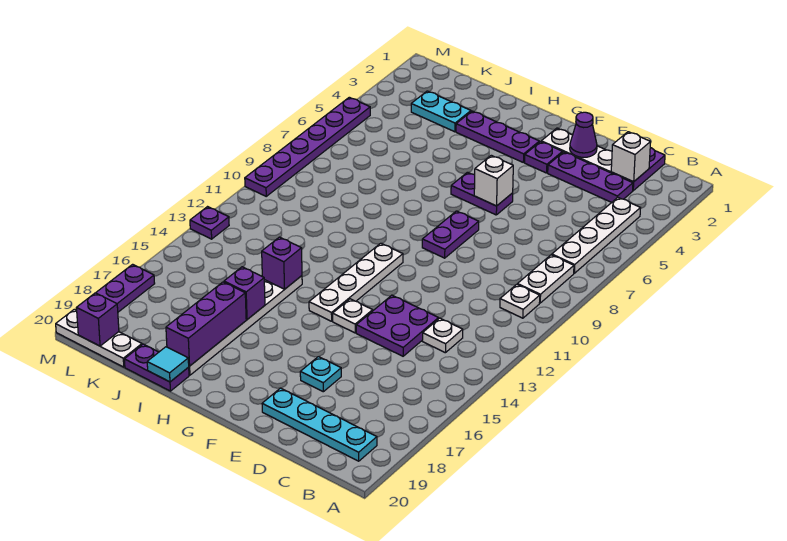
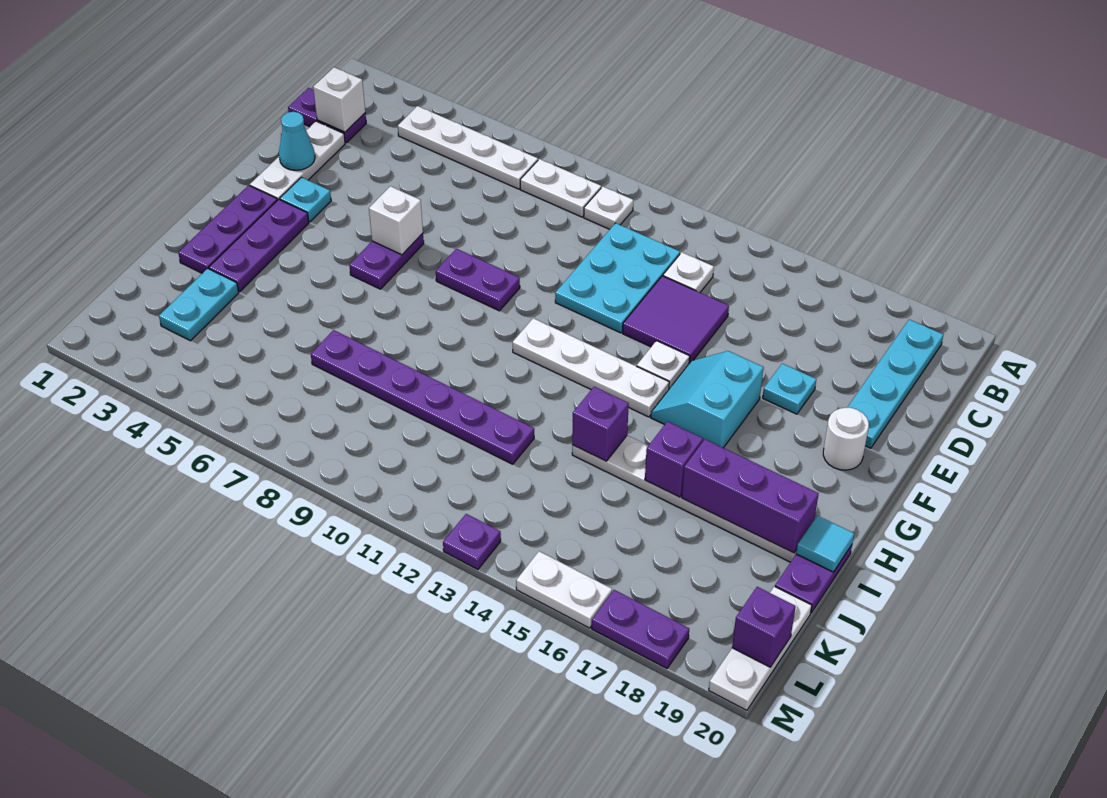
purple 1x3 plate [548,152,633,202] -> purple 1x3 plate moved to [178,185,277,273]
none -> cyan 2x3 plate [555,223,680,333]
purple 2x2 plate [356,295,439,356] -> purple 2x2 tile [623,276,729,363]
purple 1x1 cone [570,112,597,157] -> cyan 1x1 cone [279,112,315,170]
purple 1x1 plate [525,142,563,173] -> cyan 1x1 plate [280,177,331,222]
none -> cyan 2x2 slope [651,351,764,448]
none -> white 1x1 round brick [823,408,869,470]
purple 1x6 plate [245,97,370,196] -> purple 1x6 plate moved to [311,330,534,464]
none -> white 1x2 plate [516,551,612,628]

